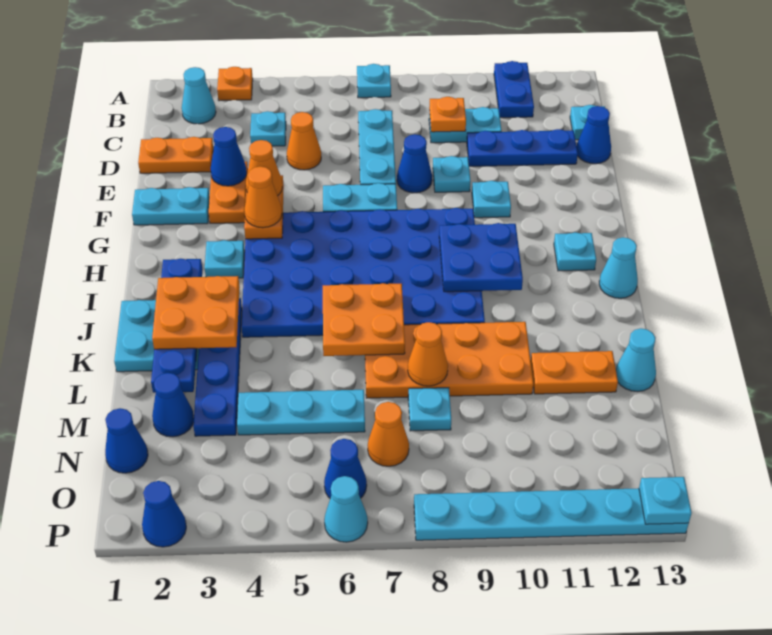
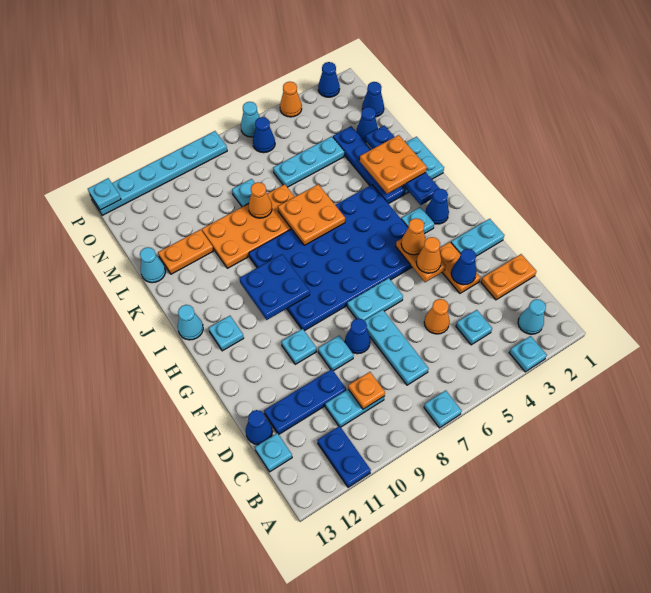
orange 1x1 plate [217,67,253,101] -> cyan 1x1 plate [509,336,547,372]
none -> blue 1x1 cone [425,189,449,224]
orange 1x1 cone [368,402,409,466] -> orange 1x1 cone moved to [280,82,302,117]

